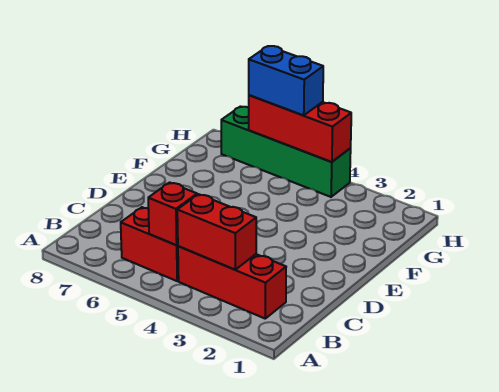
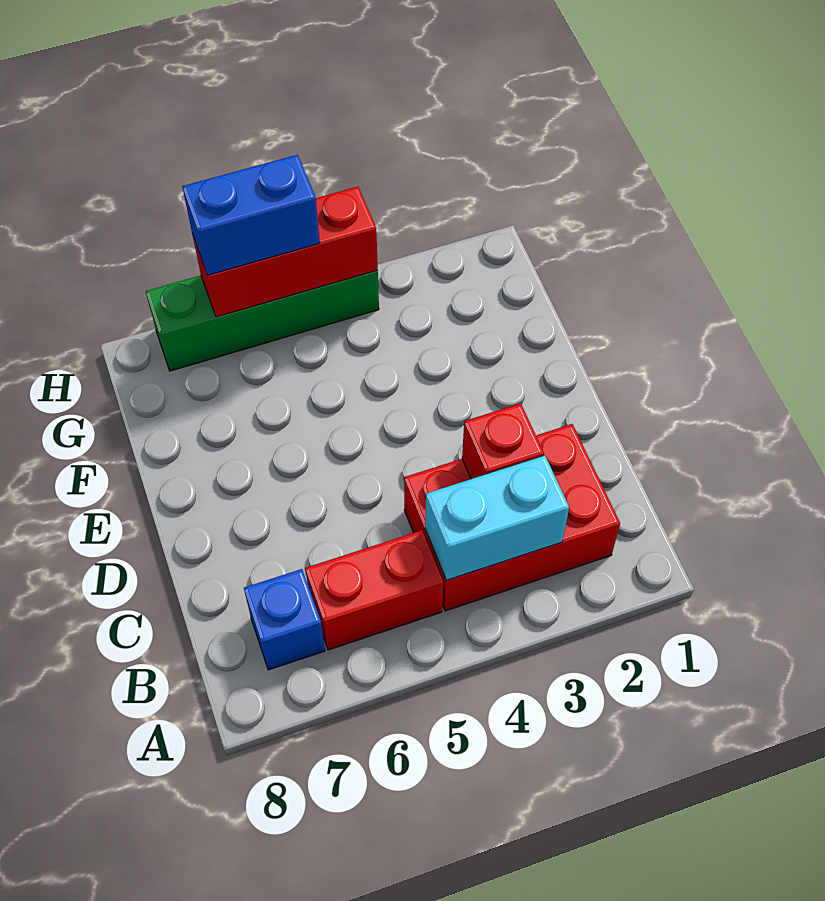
red 1x3 brick [178,246,286,318] -> red 2x3 brick [404,424,620,611]
red 1x2 brick [177,194,256,270] -> cyan 1x2 brick [425,456,569,580]
red 1x1 brick [148,182,197,245] -> red 1x1 brick moved to [462,403,544,479]
none -> blue 1x1 brick [244,569,325,670]

